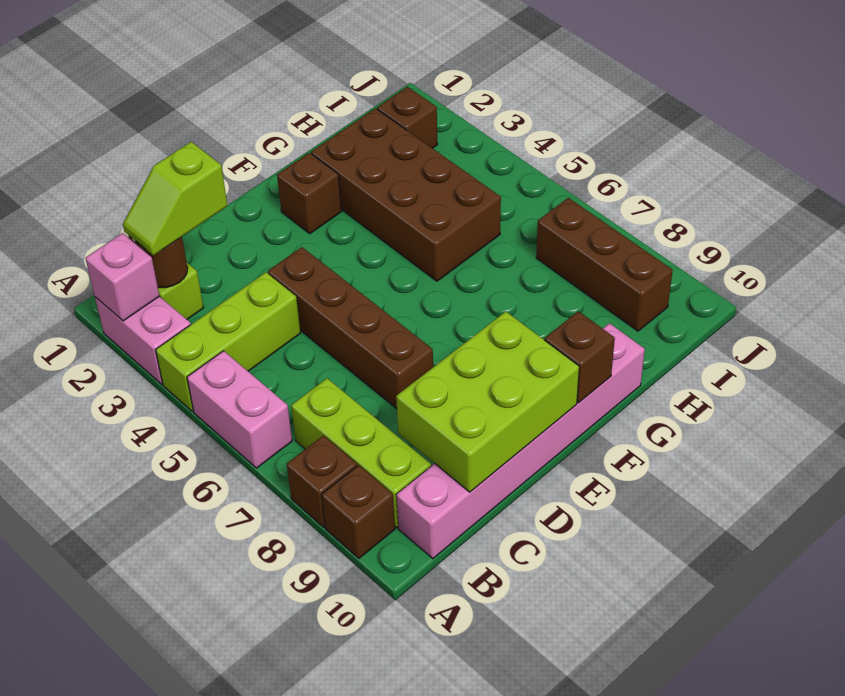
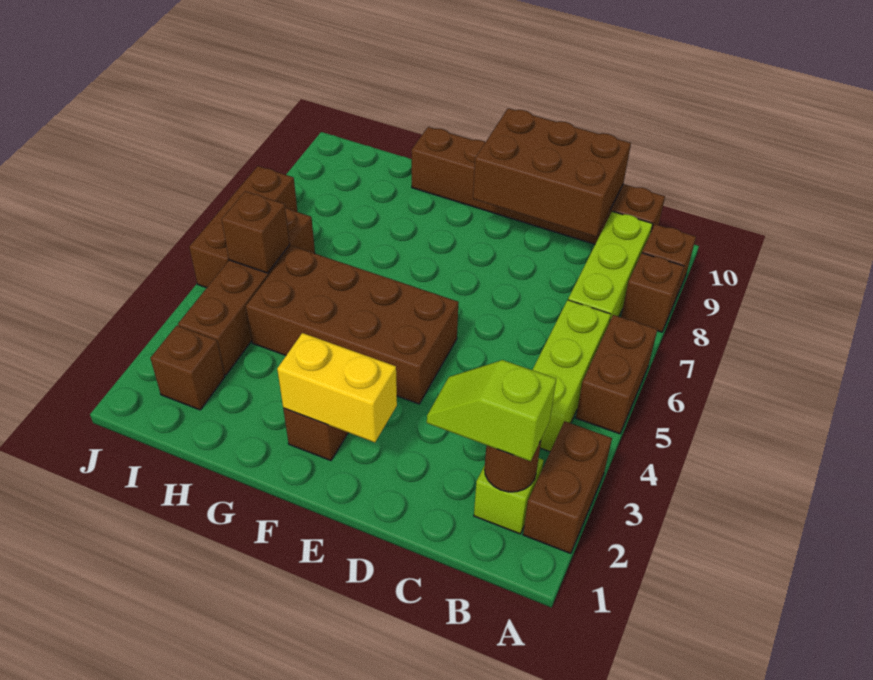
pink 1x2 brick [95,296,191,384] -> brown 1x2 brick [523,421,612,554]
pink 1x1 brick [85,233,159,321] -> none
lime 1x3 brick [156,272,301,412] -> lime 1x3 brick turned to [533,300,611,452]
pink 1x2 brick [187,351,292,468] -> brown 1x2 brick [576,315,658,434]
lime 1x2 slope [123,142,228,255] -> lime 1x2 slope turned to [427,360,556,461]
pink 1x6 brick [397,323,645,559] -> brown 1x6 brick [411,127,665,244]
lime 2x3 brick [396,312,579,492] -> brown 2x3 brick [473,108,631,237]
brown 1x4 brick [268,247,433,409] -> brown 1x4 brick moved to [178,208,315,375]
none -> yellow 1x2 brick [277,333,397,442]
brown 1x1 brick [545,311,615,403] -> brown 1x1 brick moved to [222,191,290,273]
brown 2x4 brick [311,108,501,281] -> brown 2x4 brick turned to [246,246,459,404]
brown 1x3 brick [536,198,673,331] -> brown 1x3 brick moved to [189,166,297,288]

